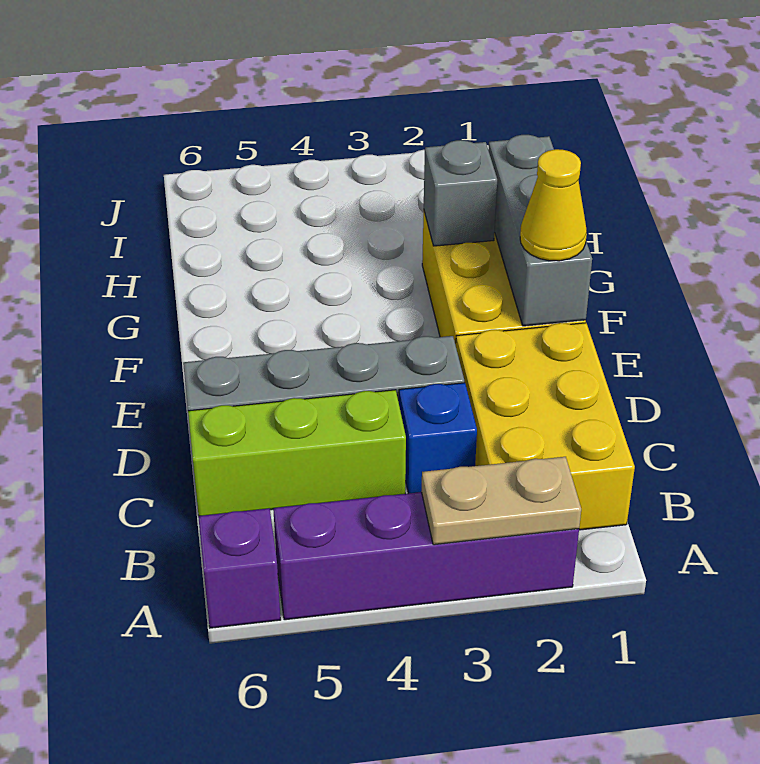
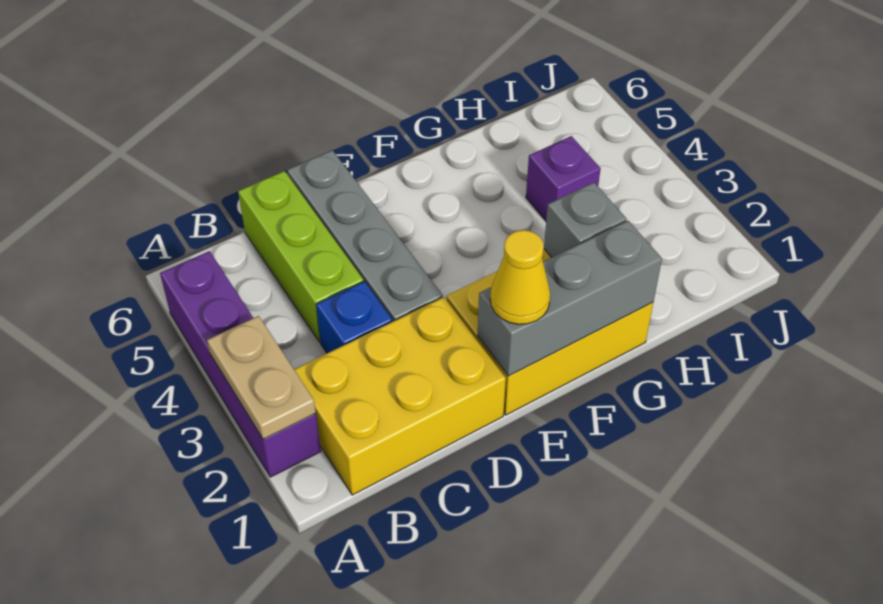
purple 1x1 brick [198,509,281,628] -> purple 1x1 brick moved to [526,136,601,221]

